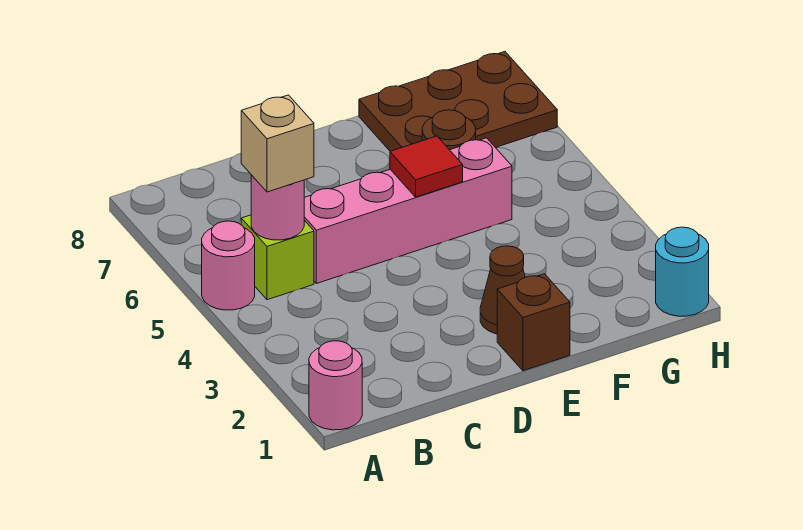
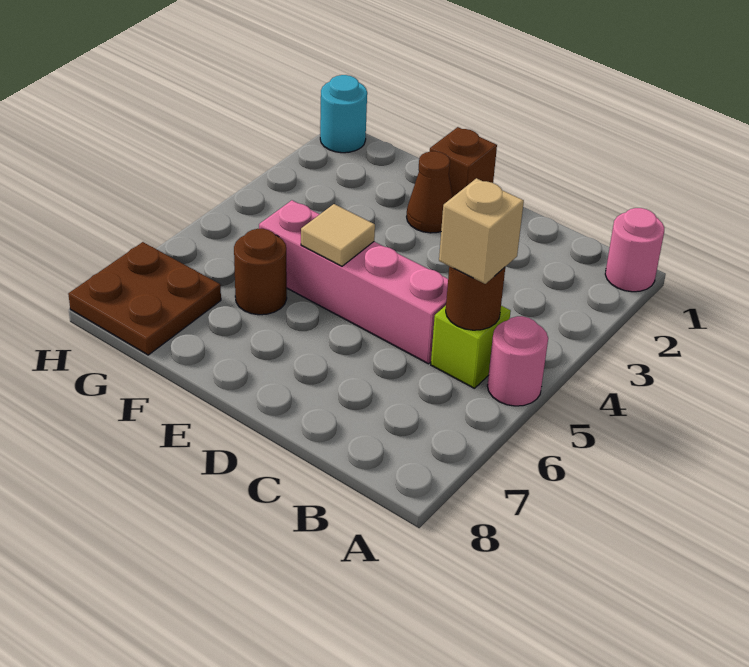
pink 1x1 round brick [251,175,304,240] -> brown 1x1 round brick [446,266,505,330]
red 1x1 tile [390,136,463,197] -> tan 1x1 tile [301,204,375,266]
brown 2x3 plate [359,52,557,151] -> brown 2x2 plate [68,242,221,355]

